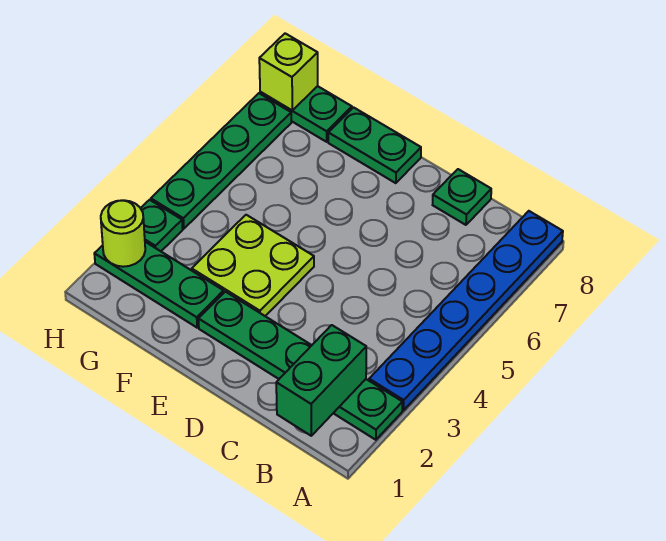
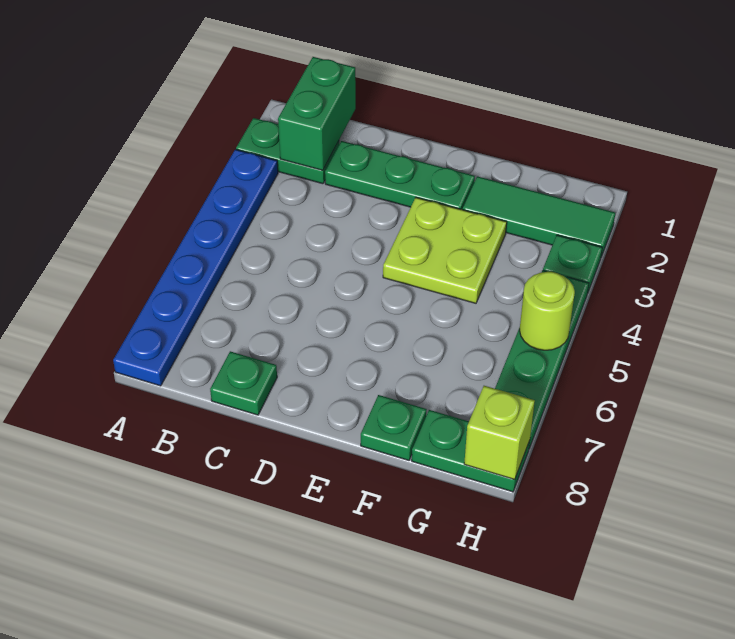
green 1x2 plate [328,107,421,183] -> green 1x1 plate [361,395,427,460]
green 1x3 plate [94,242,224,328] -> green 1x3 tile [463,176,615,257]
lime 1x1 round brick [101,200,145,267] -> lime 1x1 round brick moved to [520,272,575,350]

